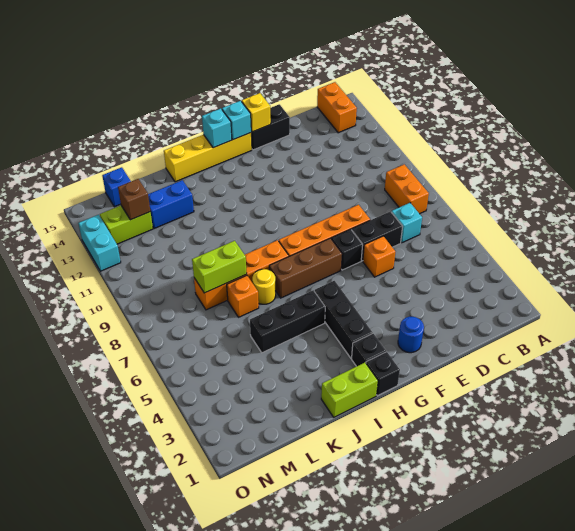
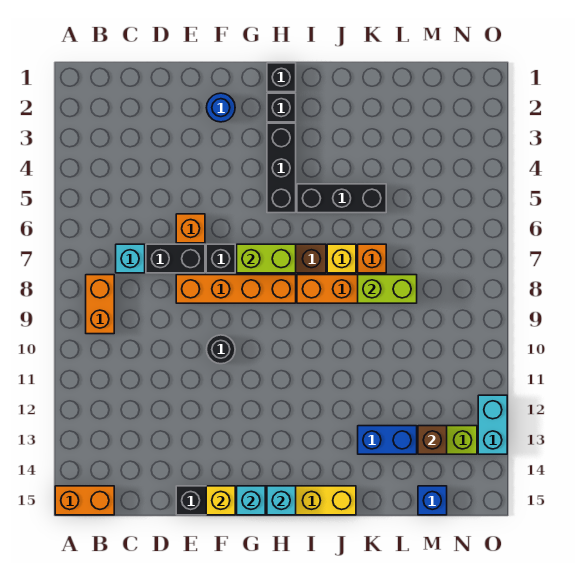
orange 1x2 brick [317,82,357,133] -> orange 1x2 brick turned to [55,486,114,515]
none -> black 1x1 round brick [207,335,235,364]
lime 1x2 brick [321,363,378,417] -> lime 1x2 brick moved to [237,244,296,273]
yellow 1x1 round brick [252,269,276,304] -> yellow 1x1 brick [327,244,356,273]

